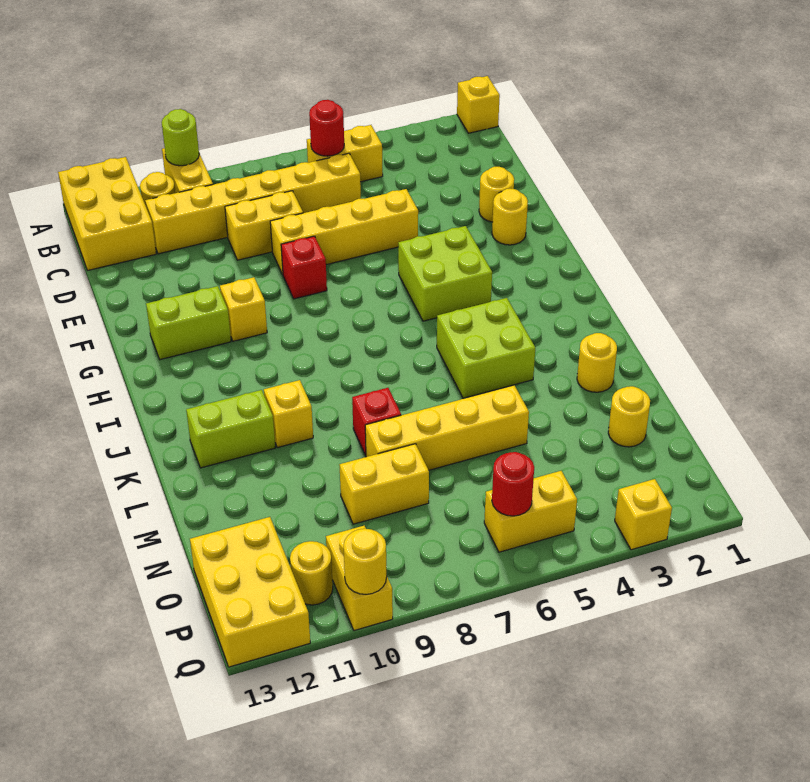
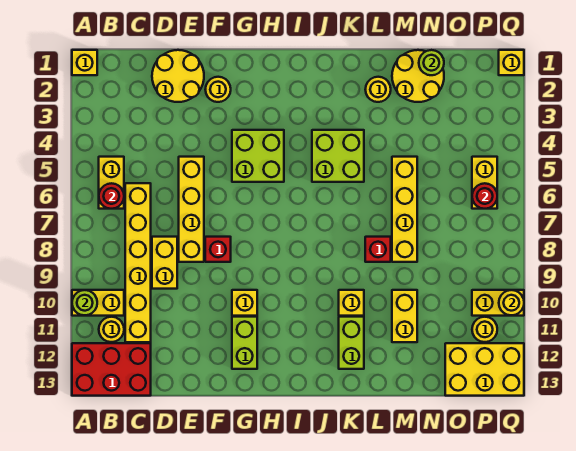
yellow 2x3 brick [58,157,156,270] -> red 2x3 brick [72,343,151,396]
yellow 1x1 round brick [479,167,514,222] -> yellow 2x2 round brick [152,50,204,102]
none -> lime 1x1 round brick [419,50,444,75]
yellow 1x1 round brick [608,386,650,447] -> yellow 2x2 round brick [392,50,444,102]
yellow 1x2 brick [340,444,429,524] -> yellow 1x2 brick moved to [392,290,417,342]
yellow 1x1 brick [615,479,672,550] -> yellow 1x1 brick moved to [499,50,524,75]

